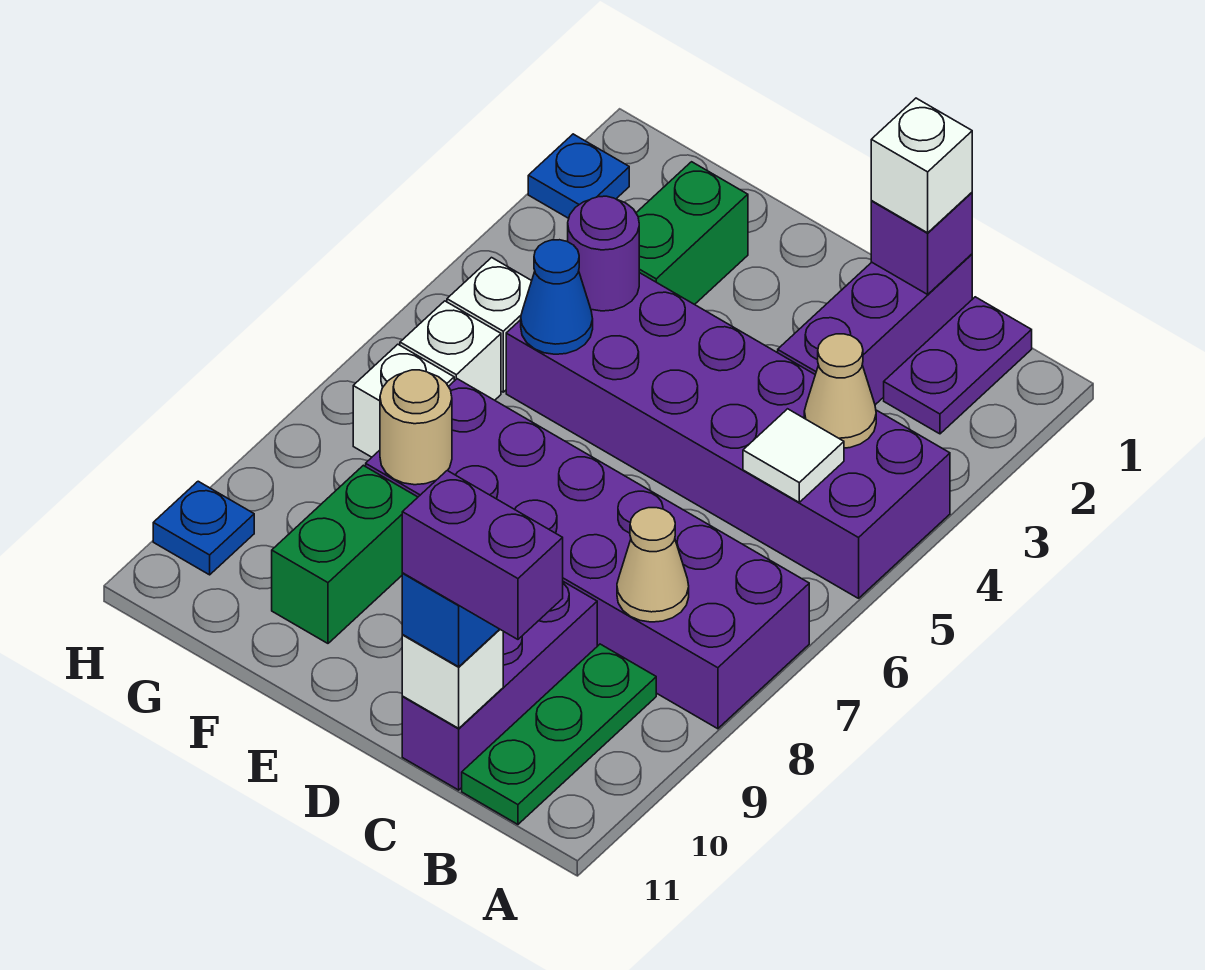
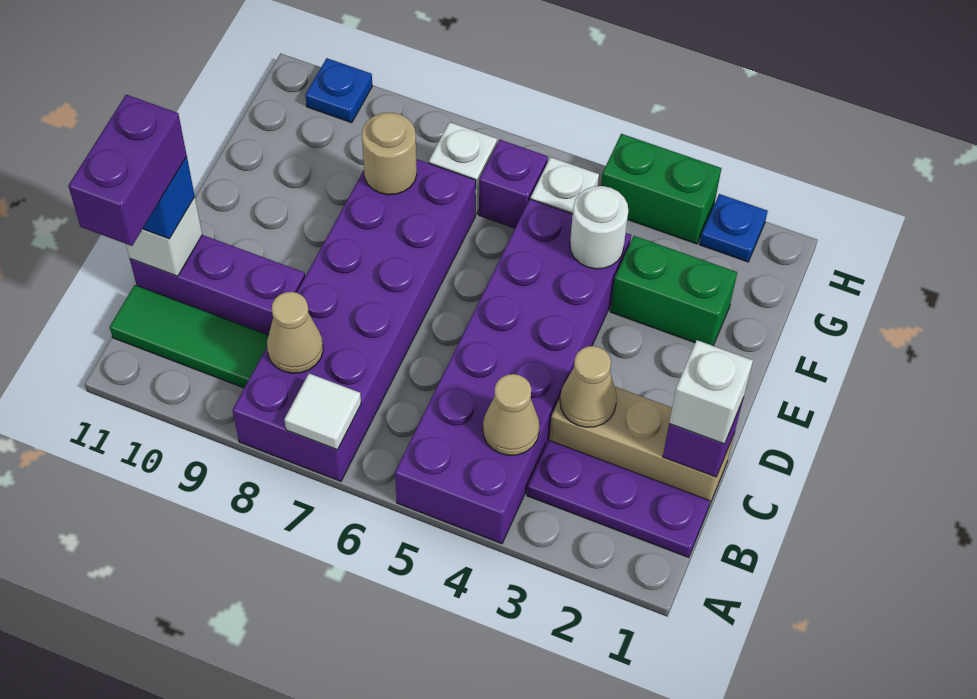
purple 1x2 plate [884,297,1032,434] -> purple 1x3 plate [527,441,710,558]
white 1x1 tile [743,409,844,502] -> white 1x1 tile moved to [284,373,361,450]
green 1x3 plate [462,644,656,824] -> green 1x3 tile [110,285,269,388]
purple 1x3 brick [778,254,972,405] -> tan 1x3 brick [549,386,734,506]
none -> tan 1x1 cone [560,346,617,427]
purple 1x1 round brick [568,196,639,311] -> white 1x1 round brick [570,186,628,269]
blue 1x1 cone [521,240,593,354] -> none
green 1x2 brick [272,465,418,643] -> green 1x2 brick moved to [601,134,721,244]
white 1x1 brick [400,301,501,400] -> purple 1x1 brick [479,140,548,228]

